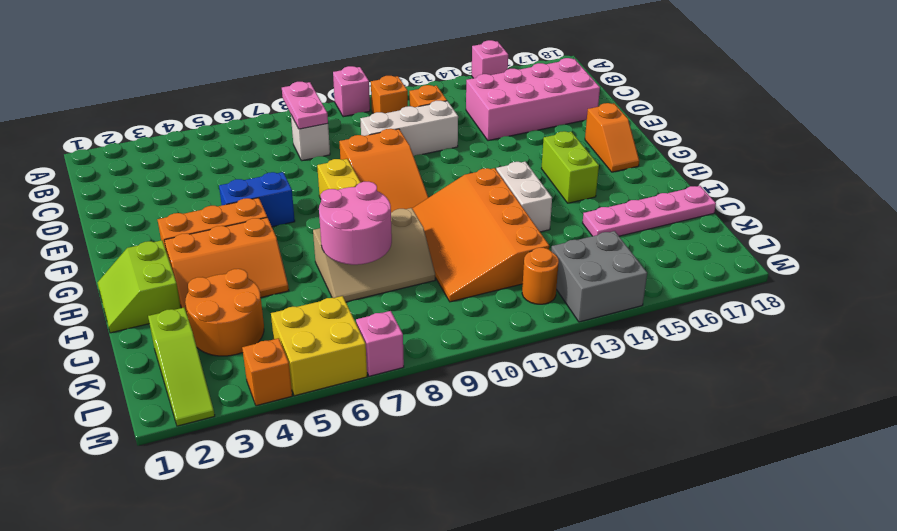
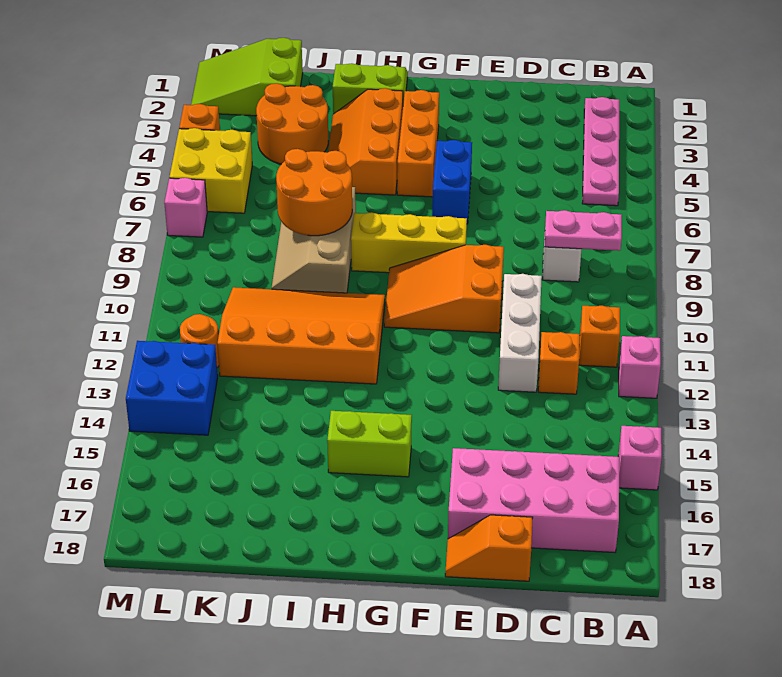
pink 1x1 brick [333,66,370,117] -> pink 1x1 brick moved to [619,336,661,398]
pink 2x4 brick [466,58,600,141] -> pink 2x4 brick turned to [448,448,619,553]
orange 1x2 slope [585,103,639,172] -> orange 1x2 slope moved to [445,515,533,581]
white 1x2 brick [496,162,552,232] -> none
pink 2x2 round brick [319,182,392,265] -> orange 2x2 round brick [276,149,352,236]
pink 1x4 plate [583,186,716,236] -> pink 1x4 plate moved to [582,97,619,206]
lime 1x3 slope [148,308,215,426] -> lime 2x3 slope [191,38,303,116]
grey 2x2 brick [551,231,647,322] -> blue 2x2 brick [126,341,218,435]

